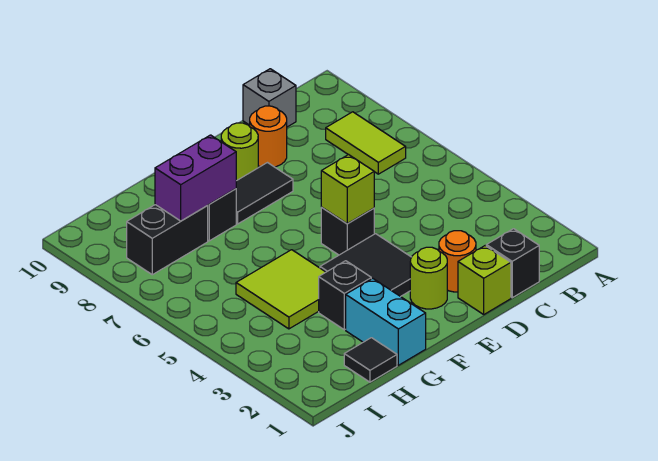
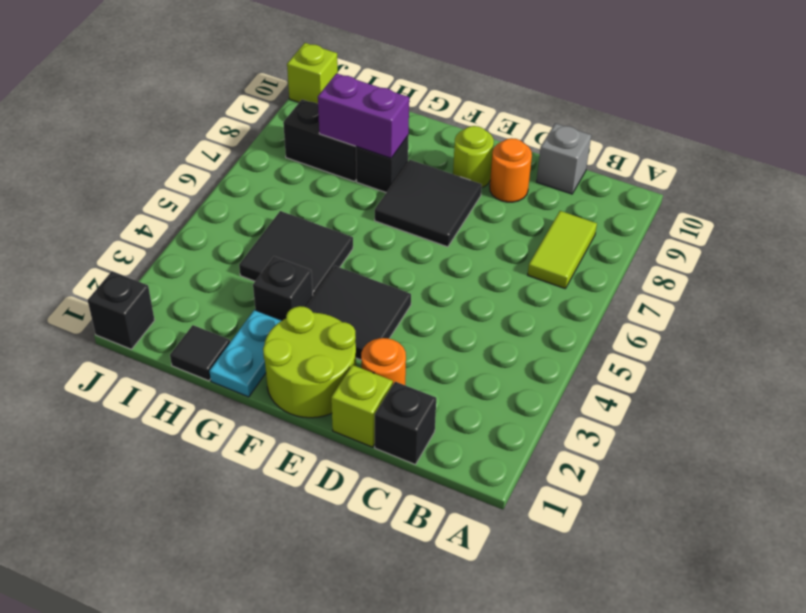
lime 1x1 round brick [410,247,447,309] -> lime 2x2 round brick [263,306,356,418]
black 1x1 brick [321,208,374,255] -> black 1x1 brick moved to [88,271,155,349]
lime 1x1 brick [321,154,374,224] -> lime 1x1 brick moved to [287,43,338,104]
black 1x2 tile [236,163,293,224] -> black 2x2 tile [375,160,482,247]
cyan 1x2 brick [346,278,426,365] -> cyan 1x2 plate [209,310,282,397]
lime 2x2 tile [236,250,326,329] -> black 2x2 tile [239,211,353,296]

